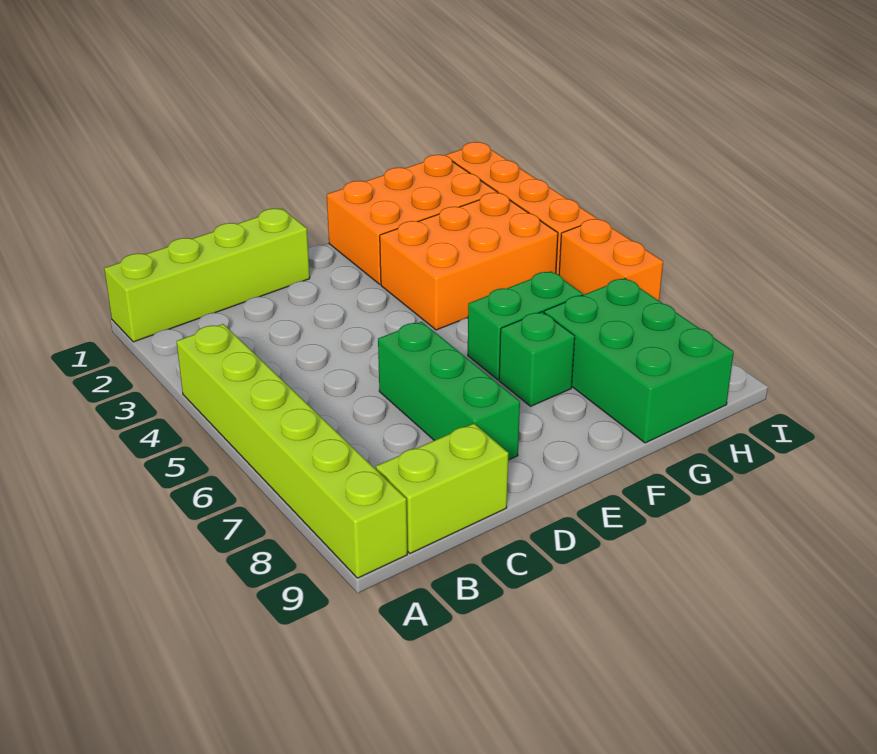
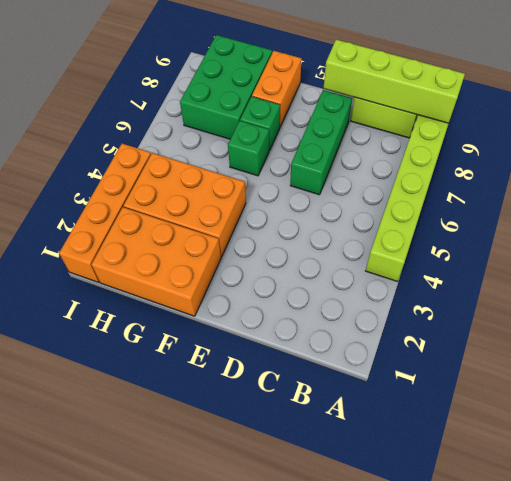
lime 1x4 brick [104,209,310,342] -> lime 1x4 brick moved to [324,40,465,123]
green 1x2 brick [468,271,583,380] -> green 1x1 brick [228,121,269,176]
orange 1x2 brick [559,219,663,301] -> orange 1x2 brick moved to [252,51,302,127]

